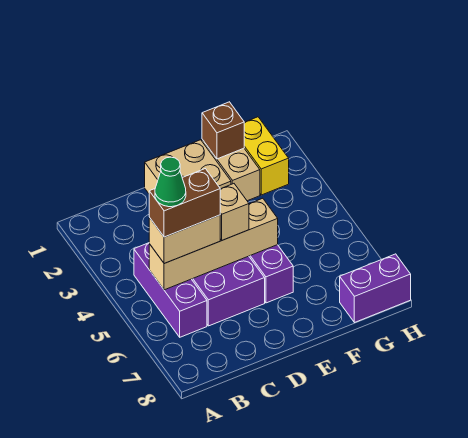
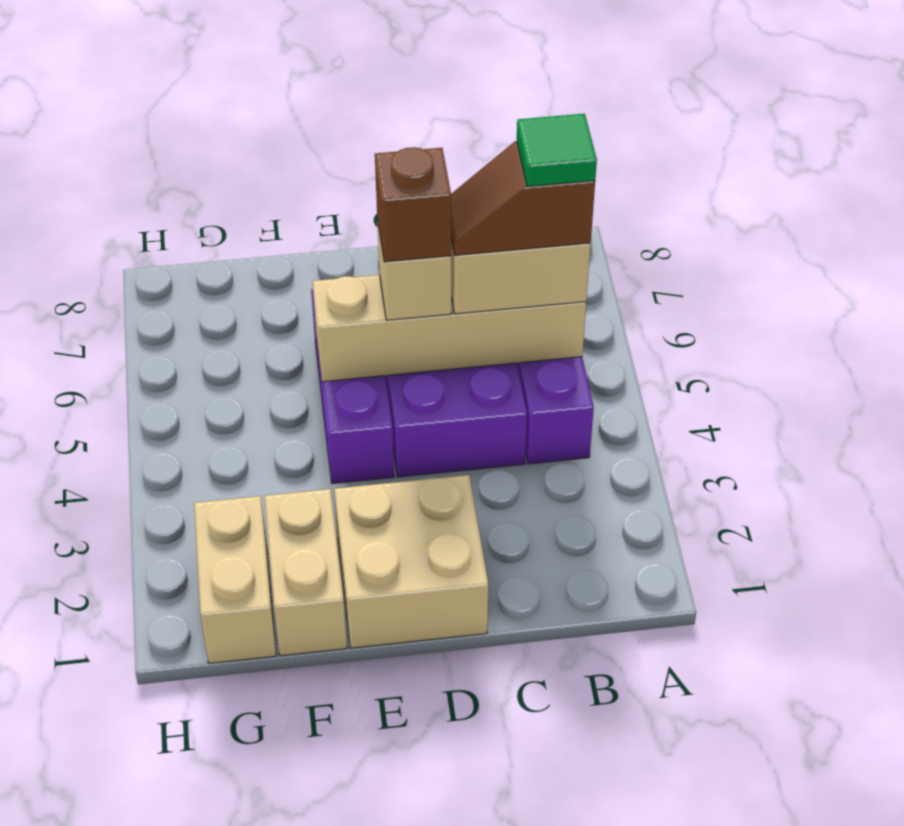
brown 1x2 brick [149,169,220,237] -> brown 1x2 slope [451,141,595,255]
green 1x1 cone [155,157,186,207] -> green 1x1 tile [517,114,597,187]
brown 1x1 brick [202,102,244,159] -> brown 1x1 brick moved to [375,147,451,262]
yellow 1x2 brick [244,117,289,195] -> tan 1x2 brick [194,496,276,663]
purple 1x2 brick [340,254,411,323] -> none

